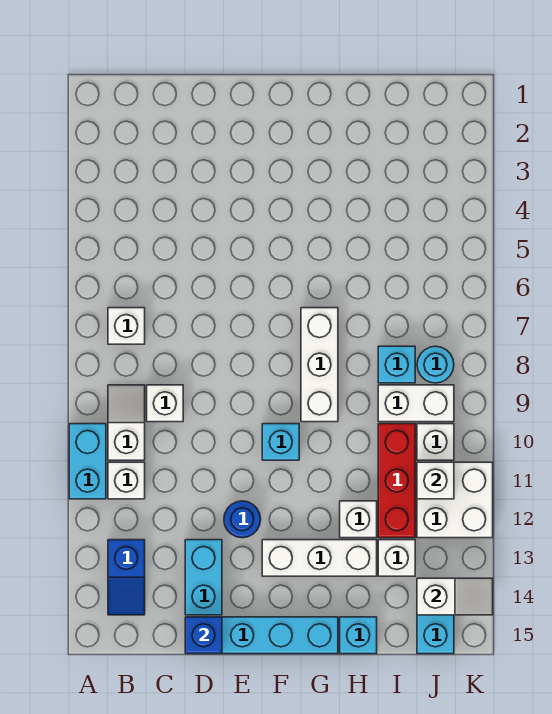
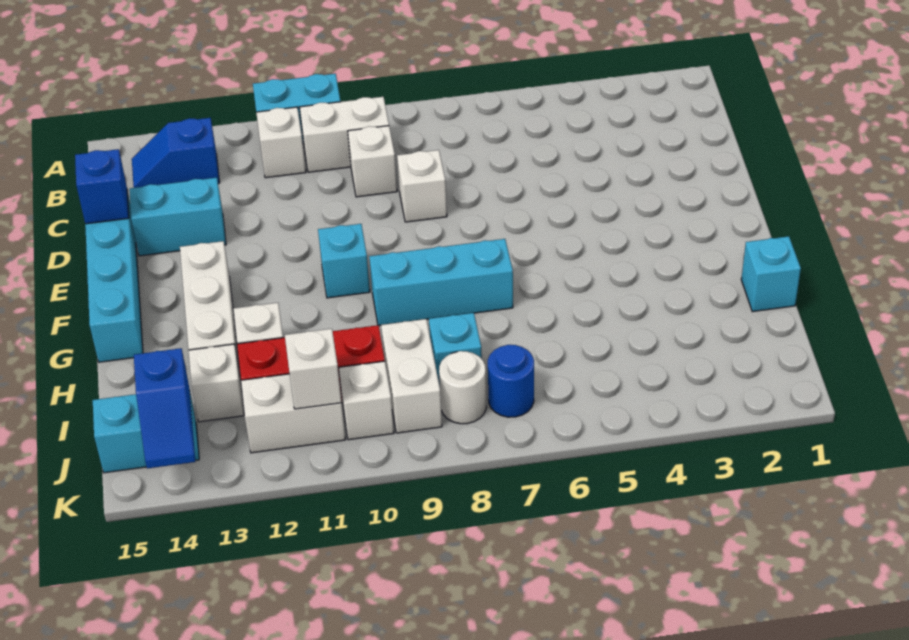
white 1x1 brick [108,308,145,344] -> white 1x1 brick moved to [397,150,447,222]
white 1x2 slope [108,385,145,460] -> white 1x2 brick [300,97,389,172]
blue 1x1 round brick [224,501,261,538] -> blue 1x1 round brick moved to [488,345,534,417]
white 1x3 brick [301,308,338,422] -> cyan 1x3 brick [369,239,513,326]
cyan 1x1 brick [340,617,377,654] -> cyan 1x1 brick moved to [741,236,801,312]
cyan 1x1 round brick [417,346,454,383] -> white 1x1 round brick [439,351,486,424]
white 2x2 brick [417,462,493,538] -> white 1x2 brick [241,374,346,453]
white 1x2 slope [417,578,493,615] -> blue 1x2 slope [134,348,195,469]

